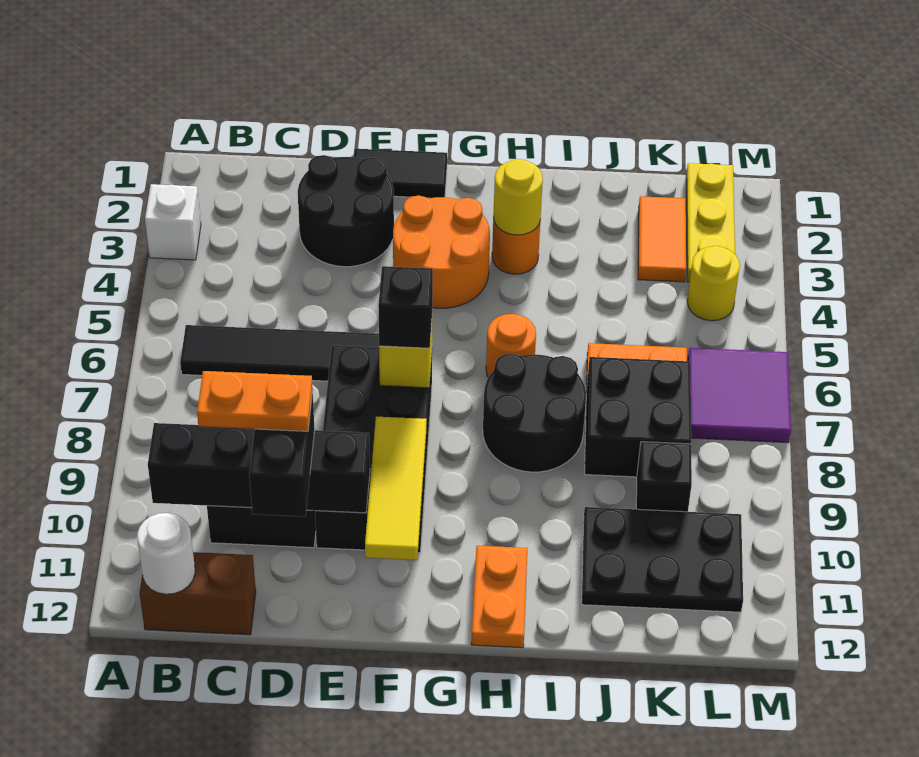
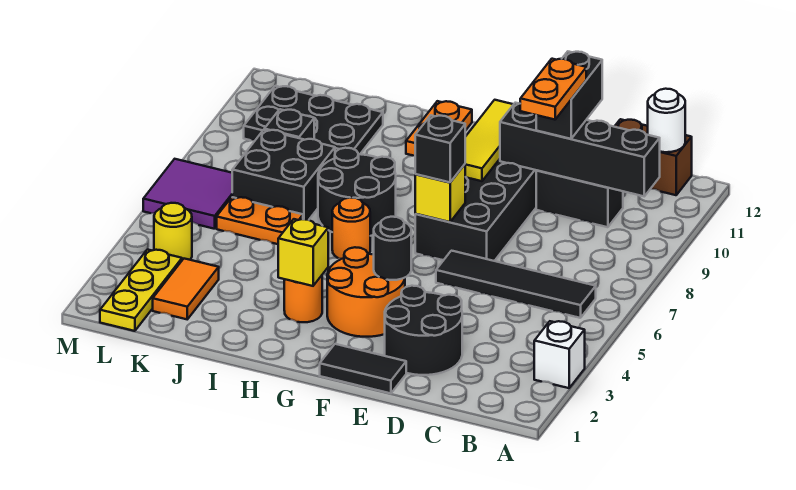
orange 1x2 plate [197,371,313,431] -> orange 1x2 plate turned to [520,59,586,120]
none -> black 1x1 round brick [374,217,411,280]
yellow 1x1 round brick [493,159,543,235] -> yellow 1x1 brick [278,219,328,286]

